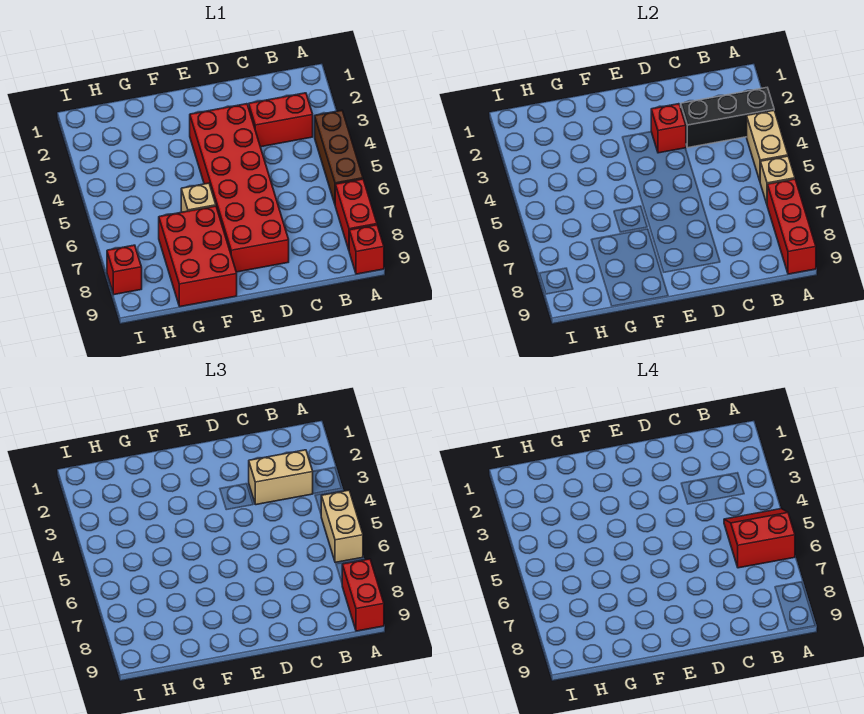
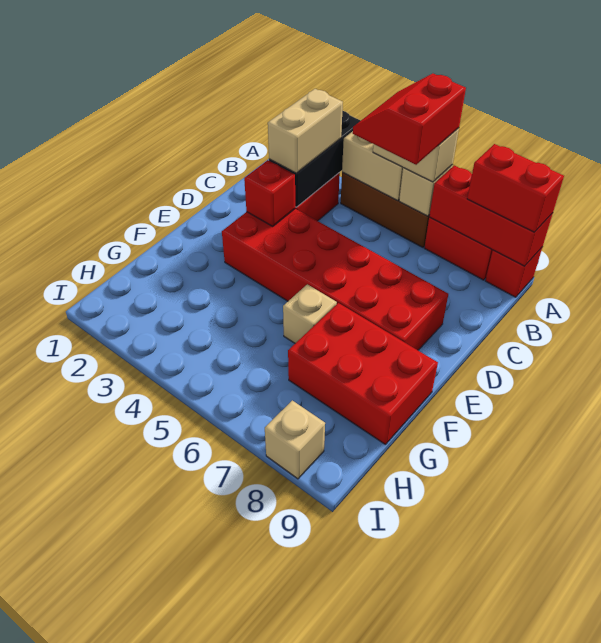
red 1x1 brick [107,245,142,295] -> tan 1x1 brick [265,400,325,479]

